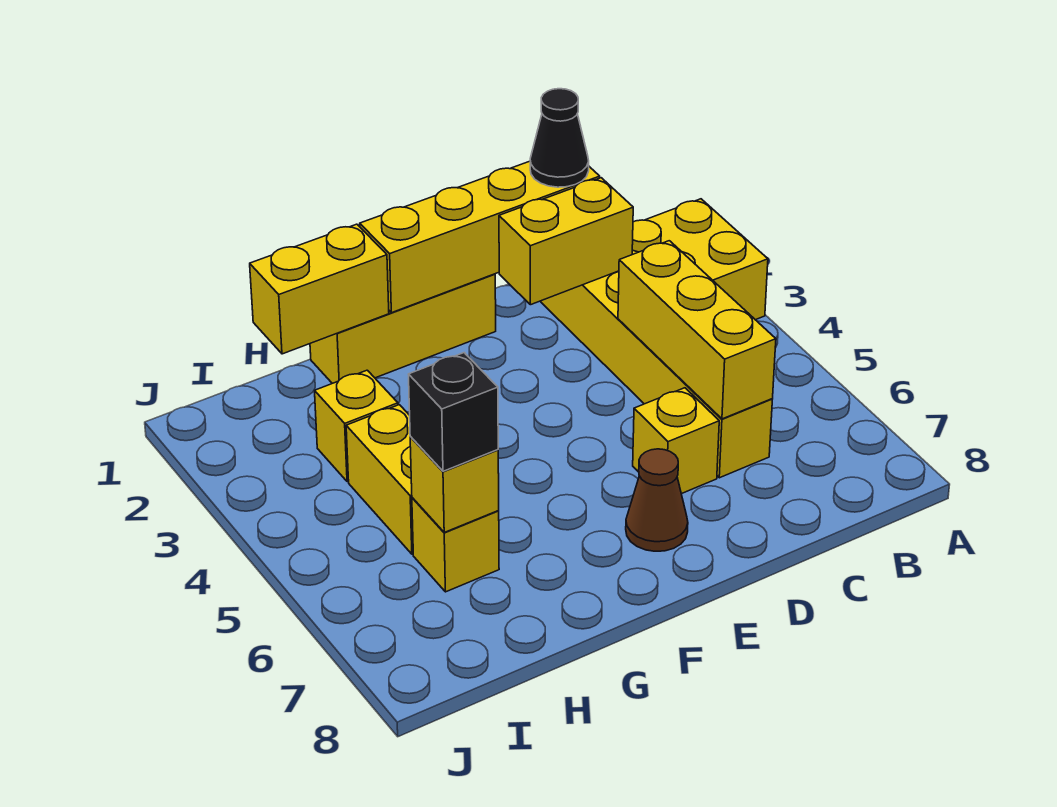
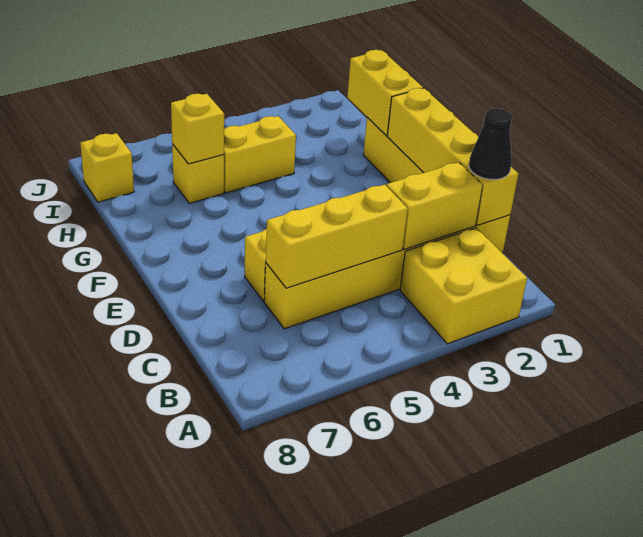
yellow 1x2 brick [499,178,633,305] -> yellow 1x2 brick turned to [386,162,483,249]
brown 1x1 cone [626,449,688,551] -> none
yellow 1x1 brick [315,370,398,482] -> yellow 1x1 brick moved to [80,133,134,202]
black 1x1 brick [409,353,498,471] -> none

